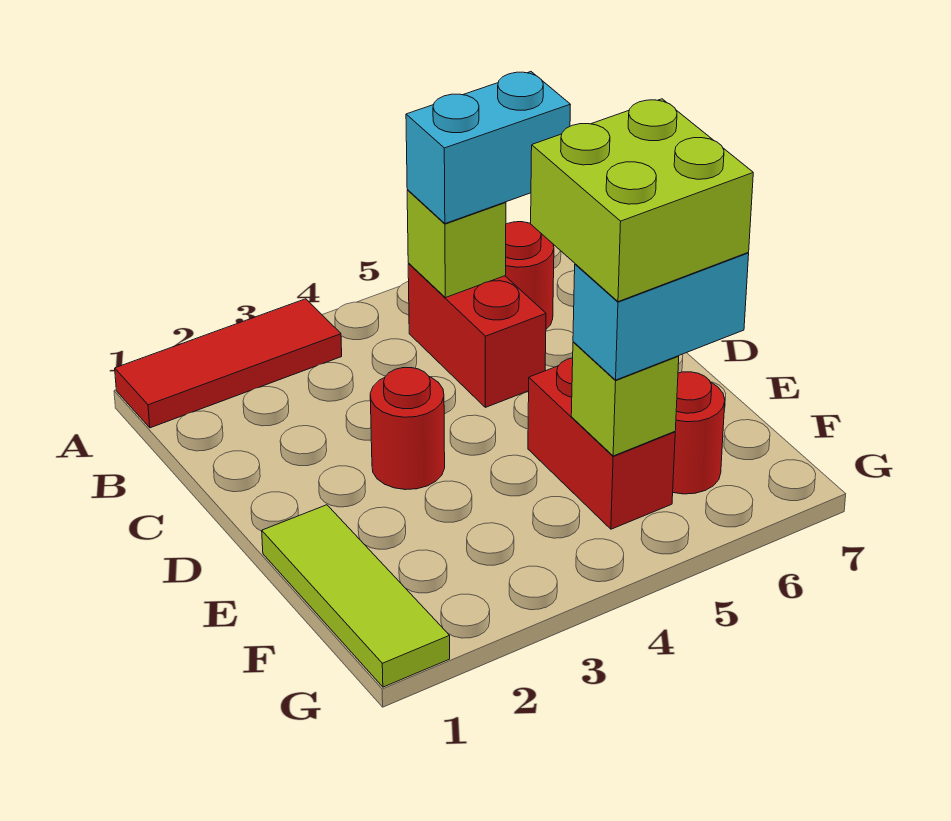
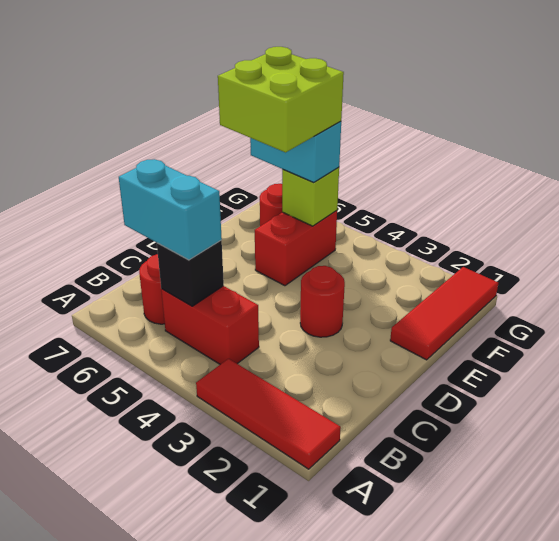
red 1x2 brick [408,264,546,407] -> red 1x2 brick turned to [161,286,259,364]
lime 1x1 brick [407,190,506,298] -> black 1x1 brick [157,241,224,306]
lime 1x3 tile [262,505,450,687] -> red 1x3 tile [390,267,498,360]

